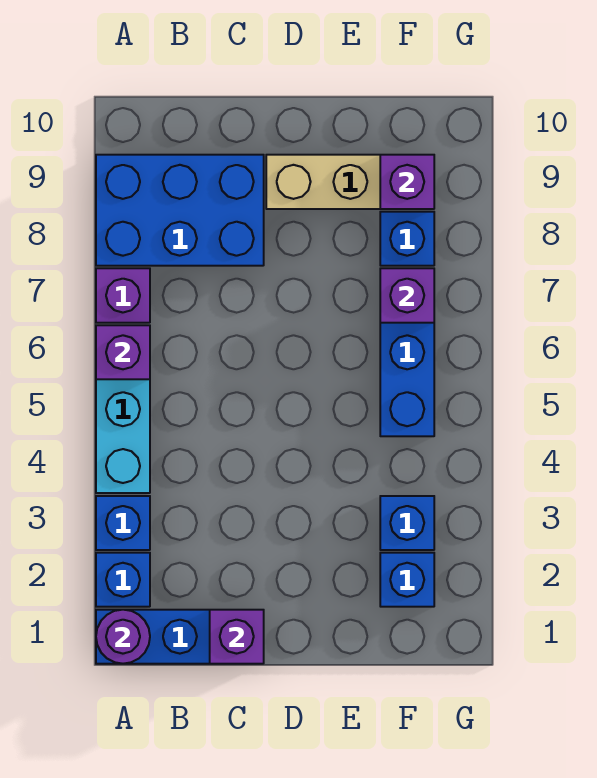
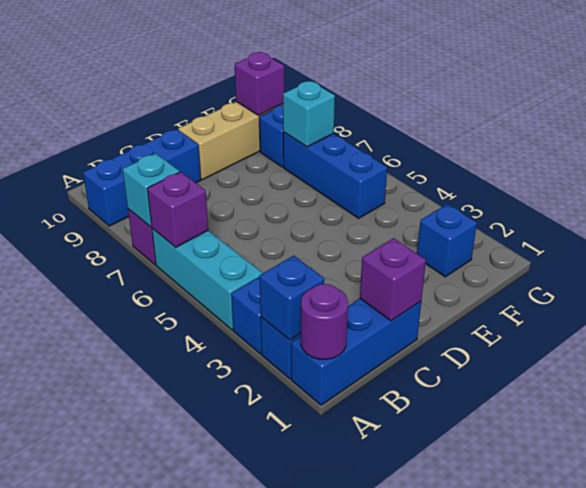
none -> cyan 1x1 brick [123,153,180,227]
blue 2x3 brick [96,155,264,266] -> blue 1x3 brick [83,129,201,226]
blue 1x1 brick [380,496,434,550] -> blue 1x1 brick moved to [259,256,324,340]
purple 1x1 brick [380,268,434,323] -> cyan 1x1 brick [283,81,335,147]

